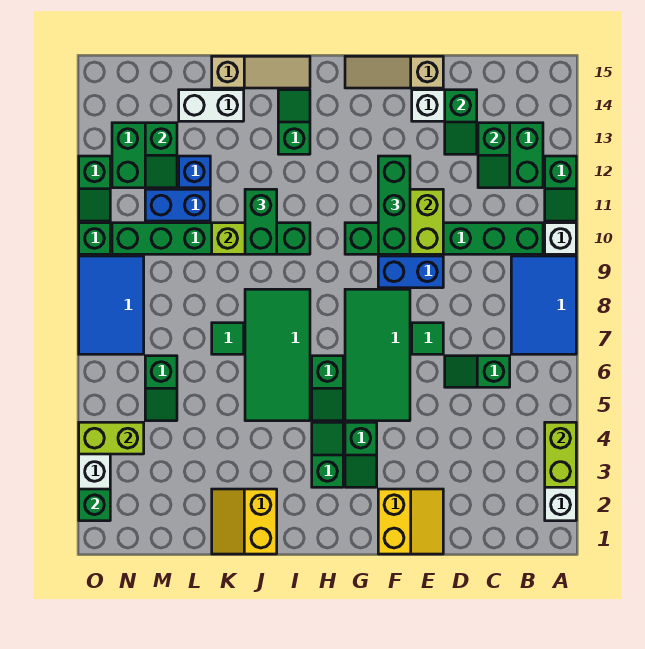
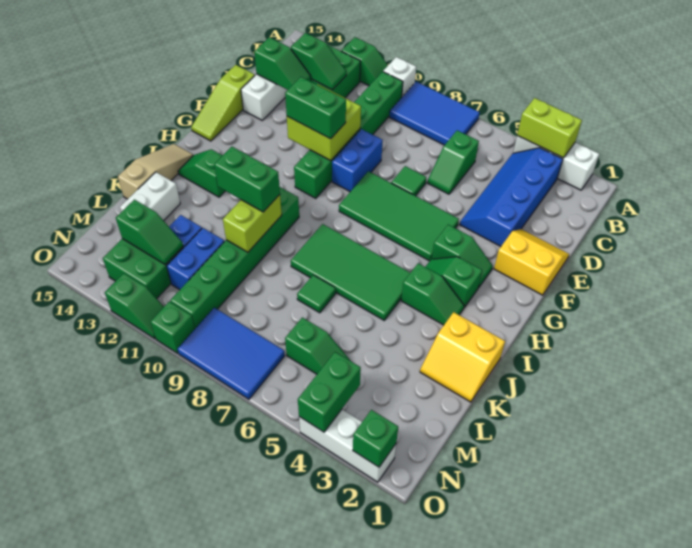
none -> blue 2x4 slope [460,148,563,246]
tan 1x3 slope [345,56,443,88] -> lime 1x3 slope [191,65,255,141]
green 1x3 brick [378,156,410,254] -> green 1x2 brick [285,77,346,139]
green 1x2 slope [312,356,343,421] -> green 1x2 slope moved to [401,263,464,325]
lime 1x2 brick [79,422,144,454] -> green 1x2 brick [298,352,361,432]

